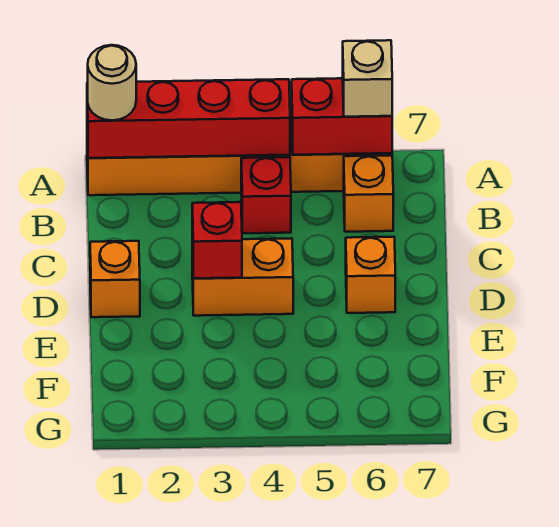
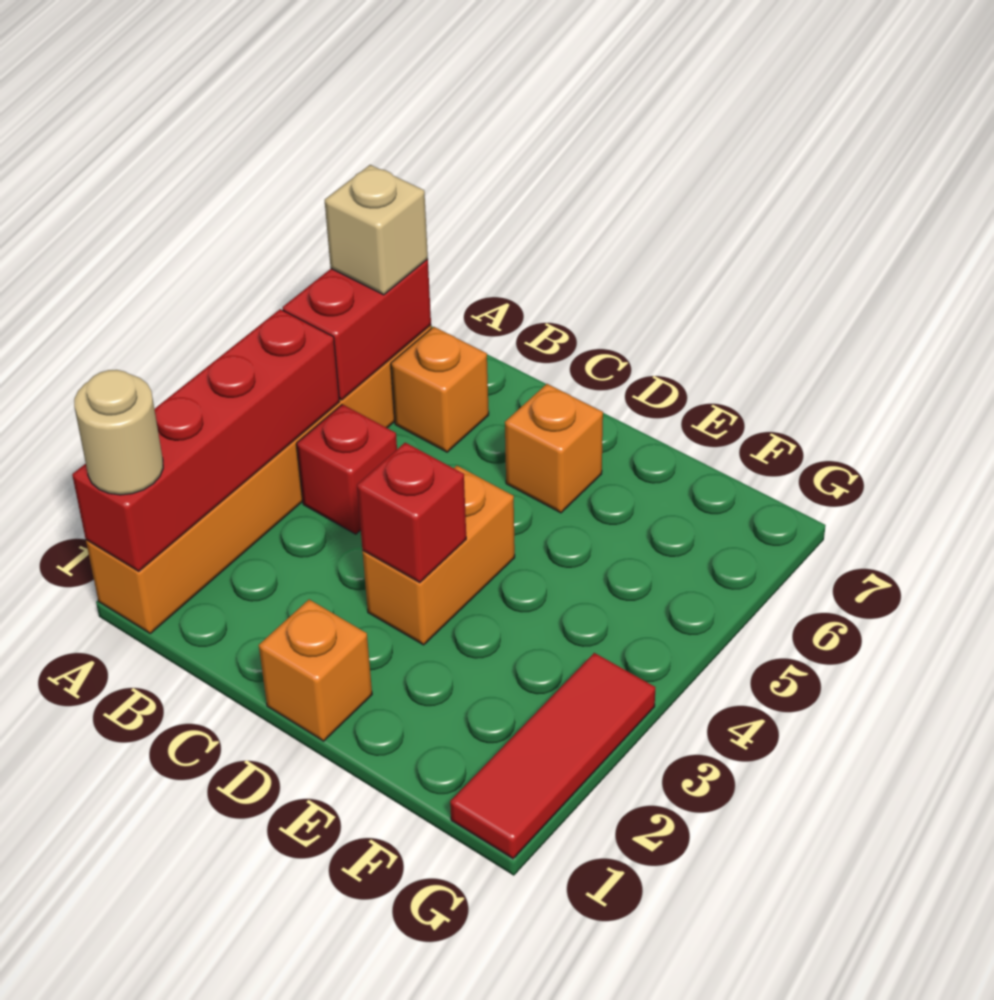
none -> red 1x3 tile [450,653,655,859]

